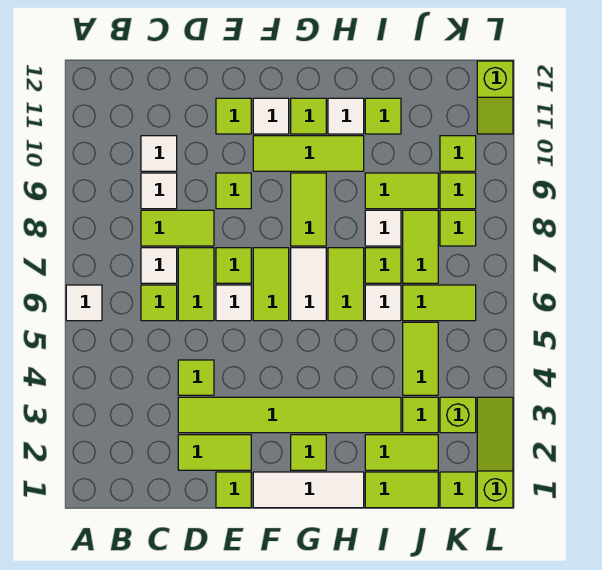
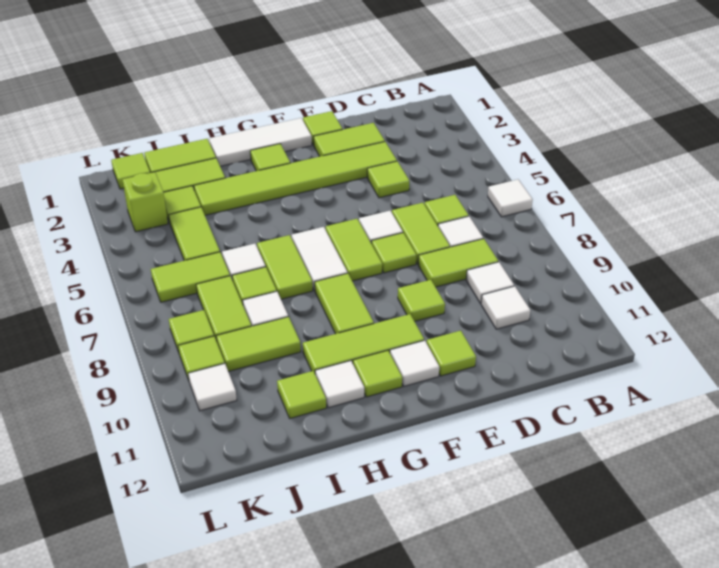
lime 1x1 tile [440,136,476,171] -> white 1x1 tile [188,363,237,411]
lime 1x3 slope [477,397,513,508] -> none
lime 1x2 slope [477,61,513,134] -> none

